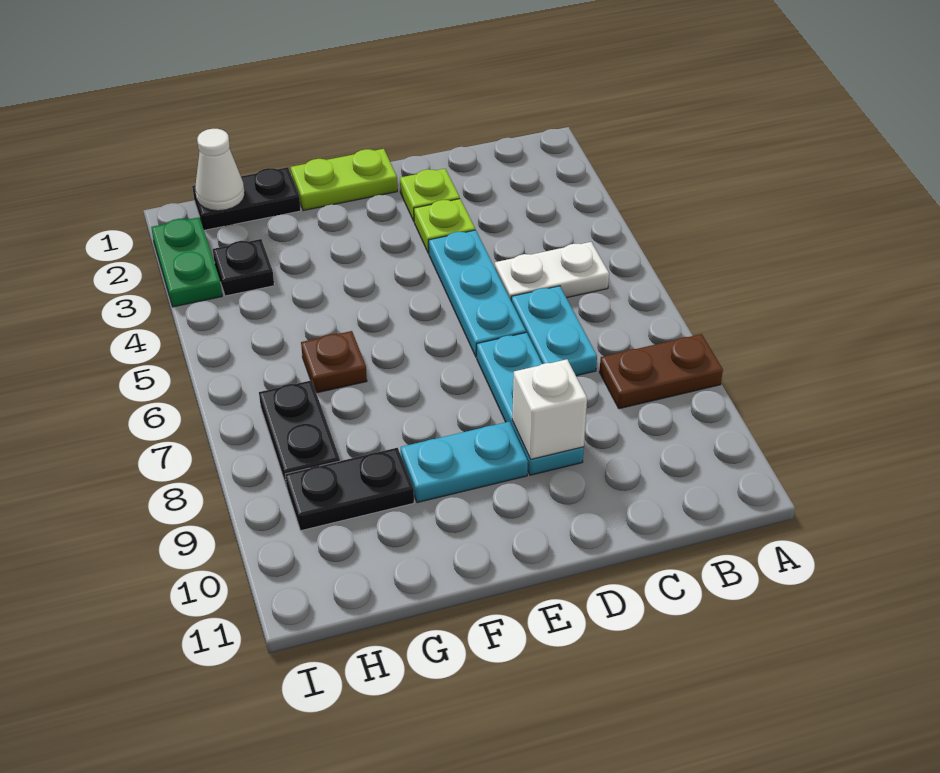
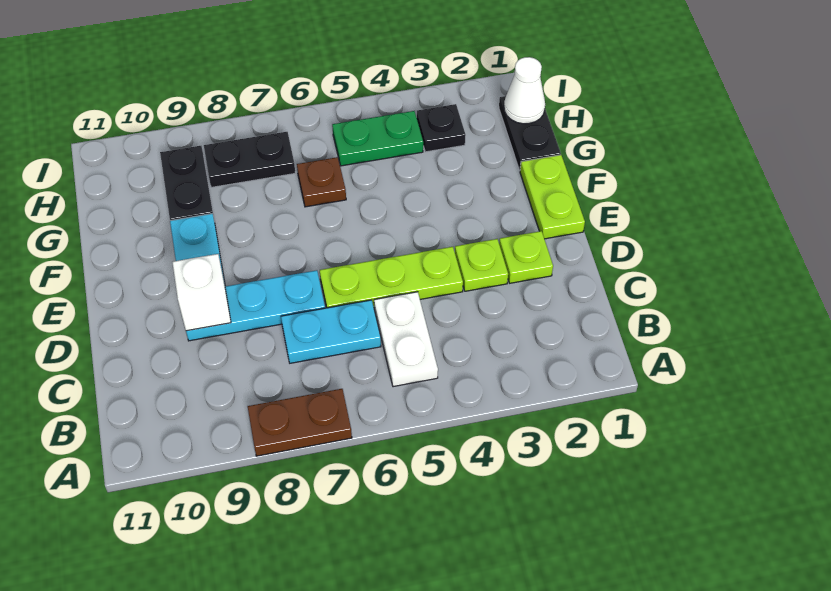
brown 1x2 plate [599,334,723,409] -> brown 1x2 plate turned to [248,389,352,456]
cyan 1x3 plate [429,230,526,357] -> lime 1x3 plate [320,247,463,308]
green 1x2 plate [151,217,222,307] -> green 1x2 plate moved to [332,111,423,166]

